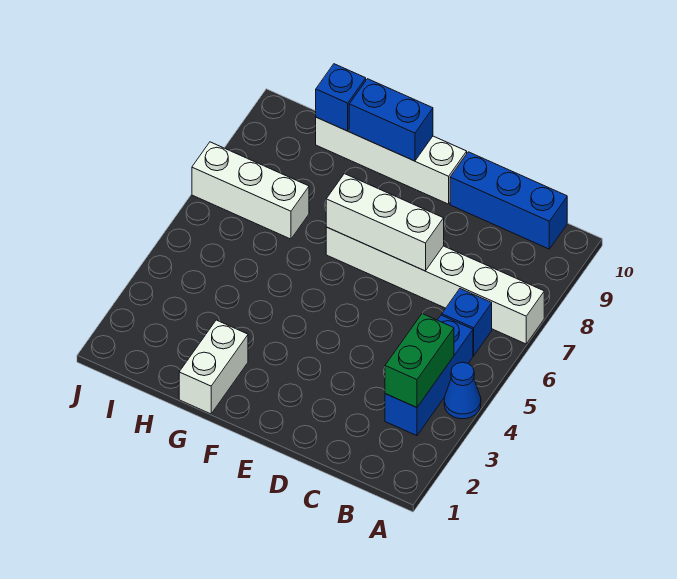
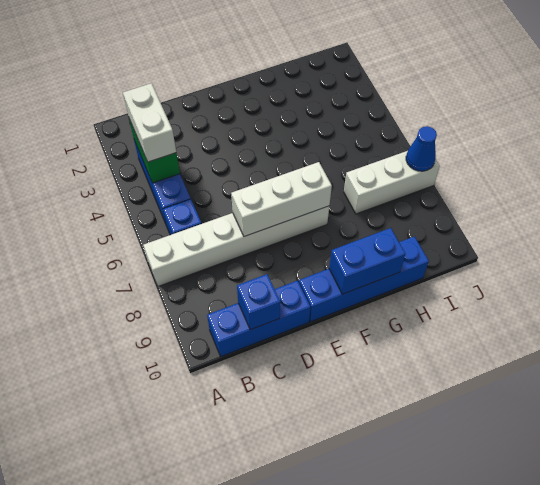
blue 1x1 cone [444,362,481,419] -> blue 1x1 cone moved to [406,126,437,171]
white 1x4 brick [316,117,467,204] -> blue 1x4 brick [299,237,429,322]
white 1x2 brick [179,320,248,414] -> white 1x2 brick moved to [123,83,176,162]
blue 1x1 brick [316,64,366,131] -> blue 1x1 brick moved to [237,274,280,330]

